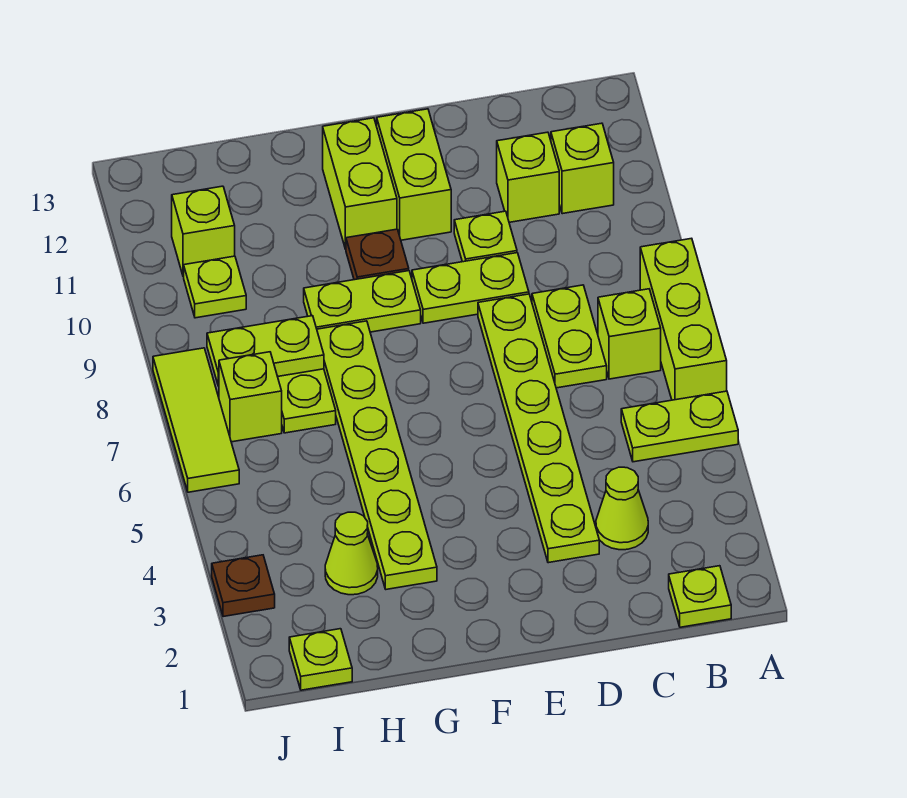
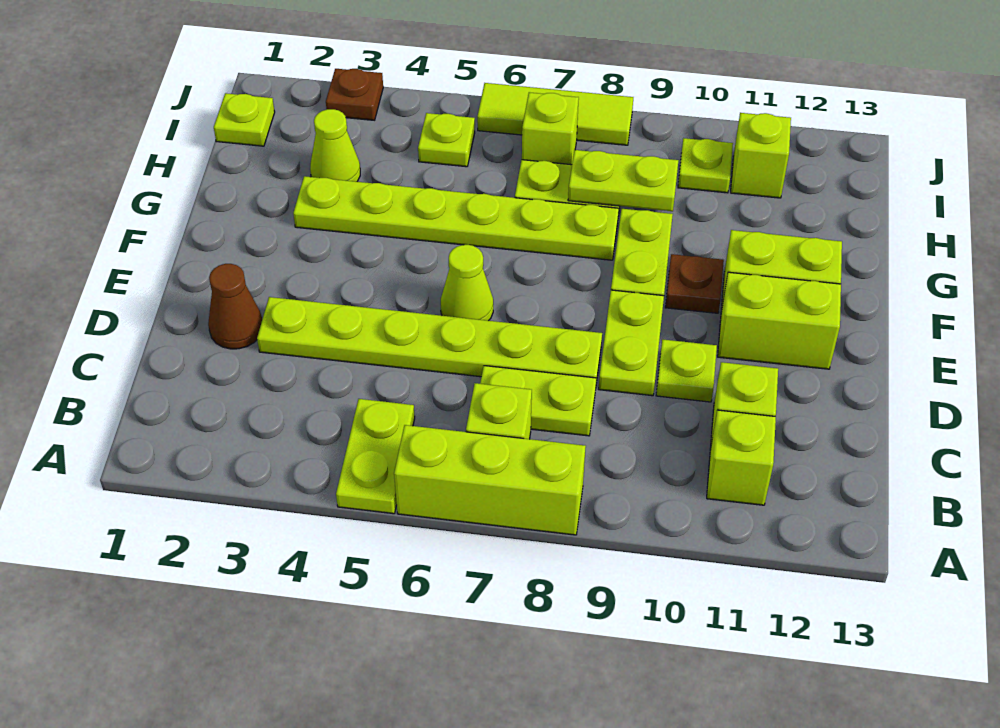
lime 1x1 plate [669,566,731,627] -> lime 1x1 plate moved to [418,113,475,167]
lime 1x1 cone [596,467,648,550] -> lime 1x1 cone moved to [441,245,493,321]
none -> brown 1x1 cone [208,264,262,349]
lime 1x2 plate [207,316,324,386] -> lime 1x2 plate turned to [568,150,678,211]

